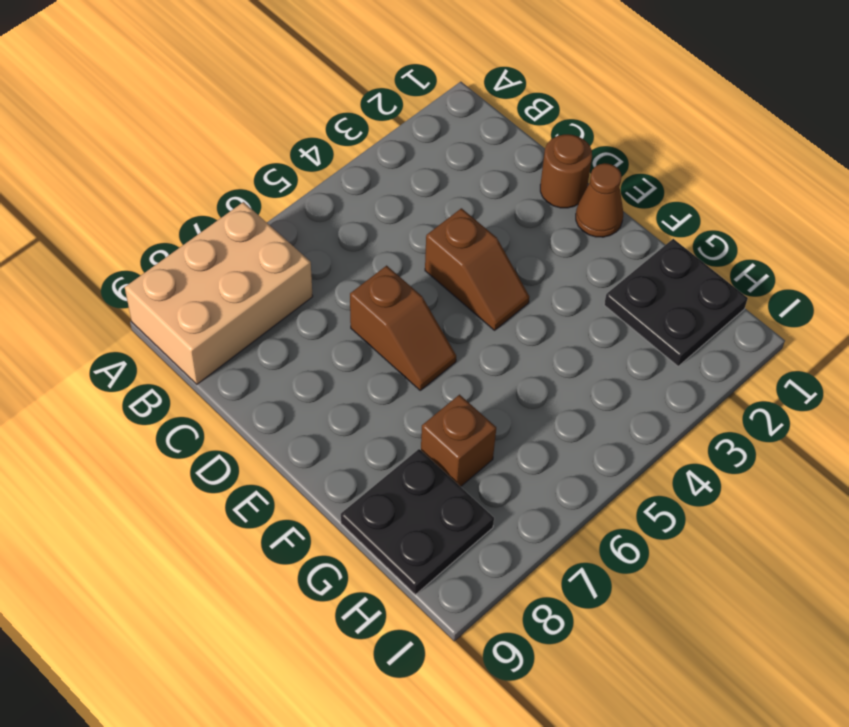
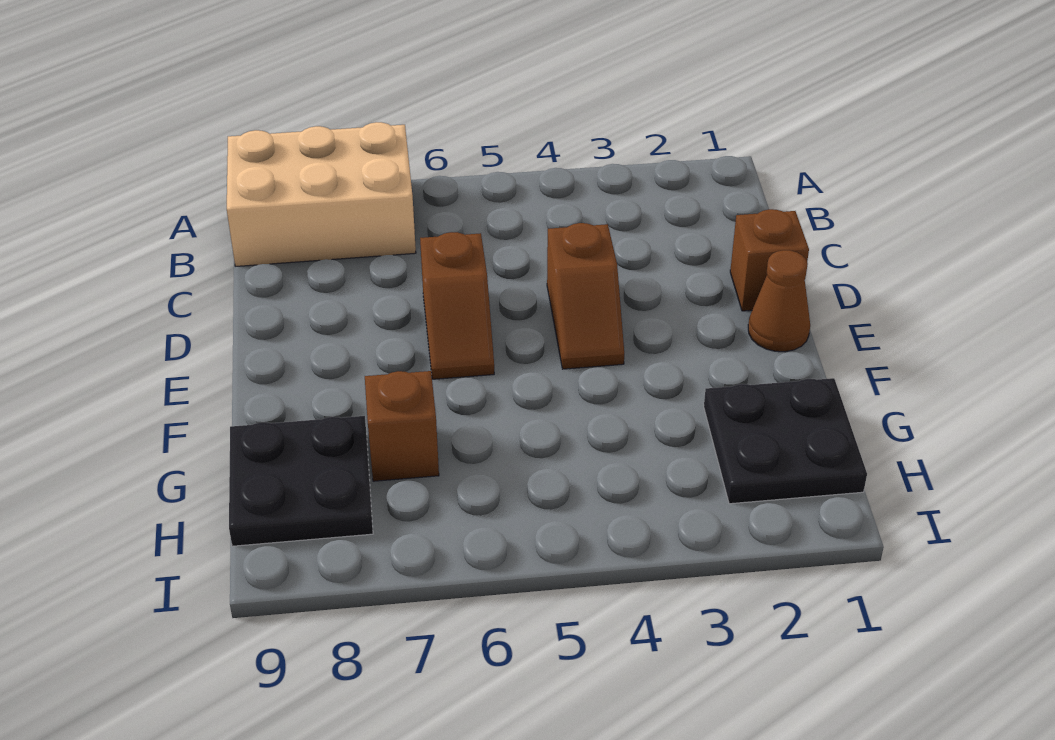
brown 1x1 round brick [540,134,592,208] -> brown 1x1 brick [730,209,809,311]

